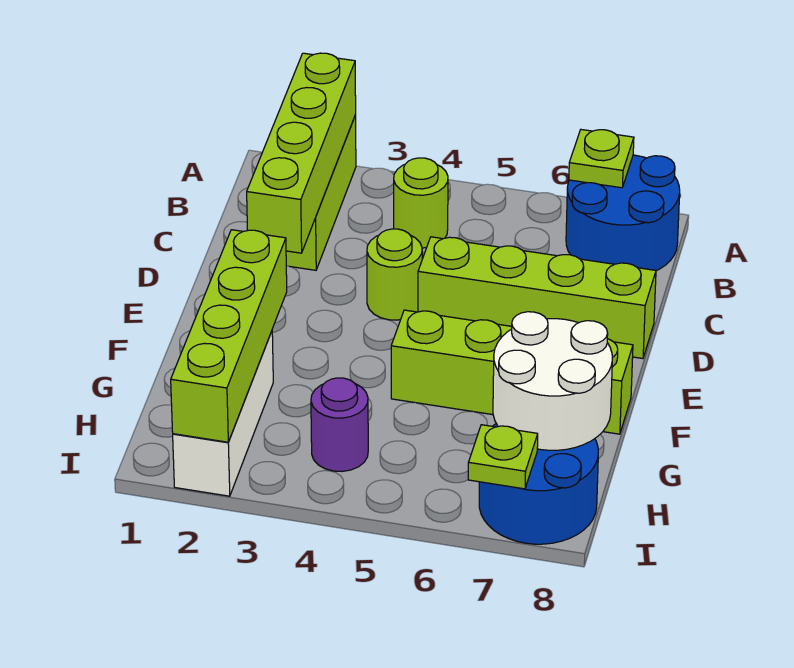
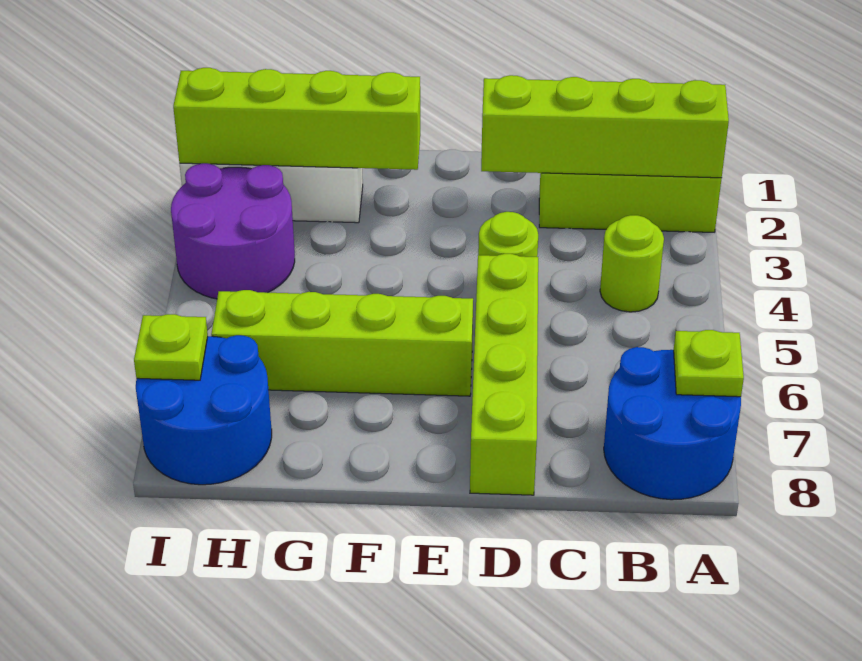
lime 1x4 brick [391,310,633,434] -> lime 1x4 brick turned to [211,290,473,396]
white 2x2 round brick [493,312,612,450] -> none
purple 1x1 round brick [311,378,368,471] -> purple 2x2 round brick [171,163,295,299]

